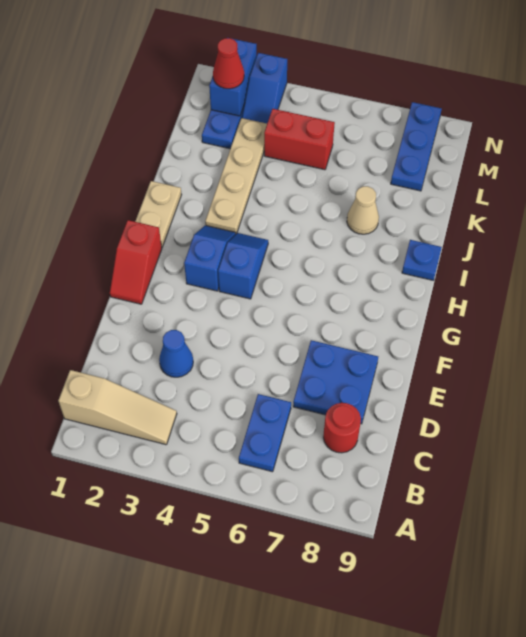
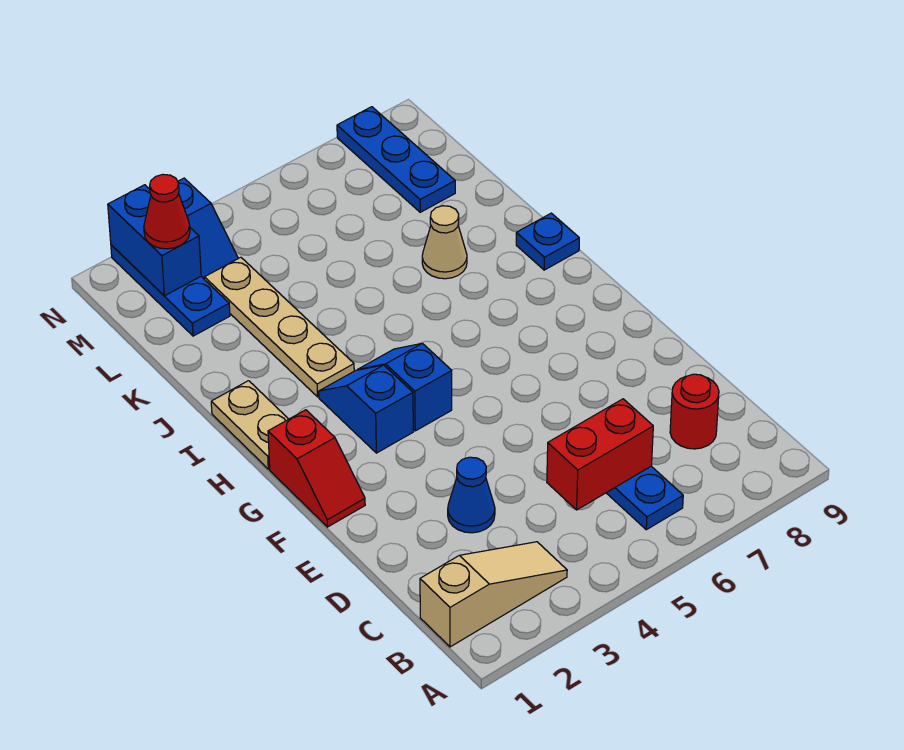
blue 2x2 plate [293,340,378,424] -> none
red 1x2 brick [264,109,335,170] -> red 1x2 brick moved to [547,399,653,510]

